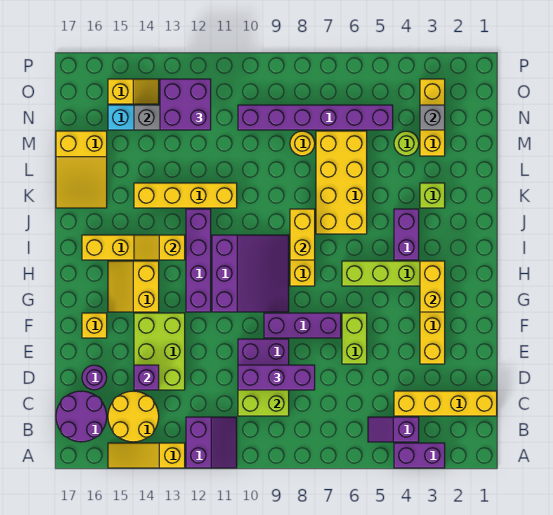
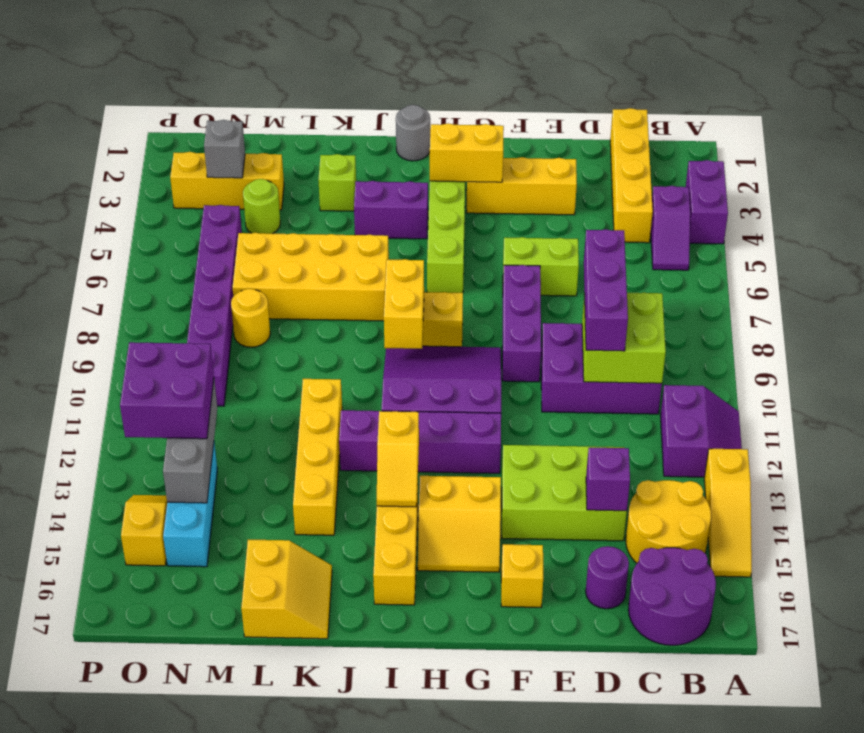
purple 2x2 slope [186,417,237,468] -> purple 2x2 slope turned to [660,385,742,477]
none -> grey 1x1 round brick [396,105,430,161]
yellow 1x2 brick [290,209,315,260] -> yellow 1x2 brick turned to [384,259,424,349]
yellow 2x3 slope [56,131,107,208] -> yellow 2x2 slope [241,540,332,639]

